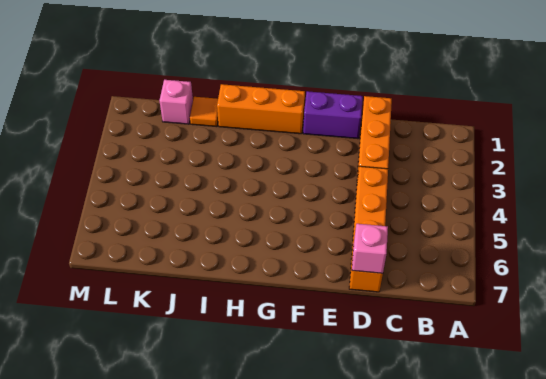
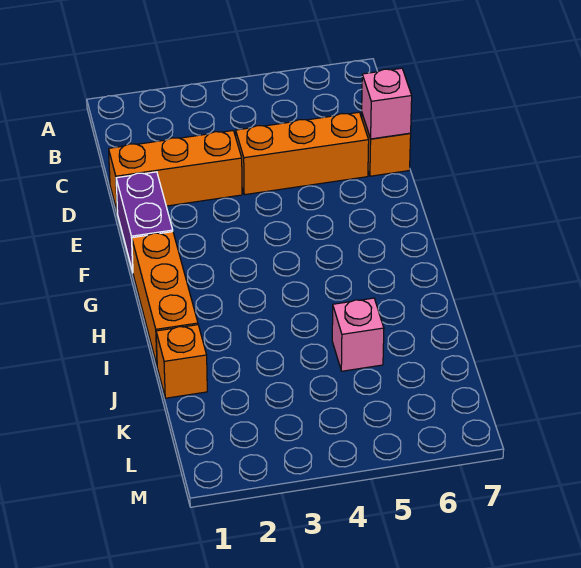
orange 1x1 tile [190,97,218,127] -> orange 1x1 brick [156,325,207,398]
pink 1x1 brick [160,80,193,124] -> pink 1x1 brick moved to [332,298,384,371]

